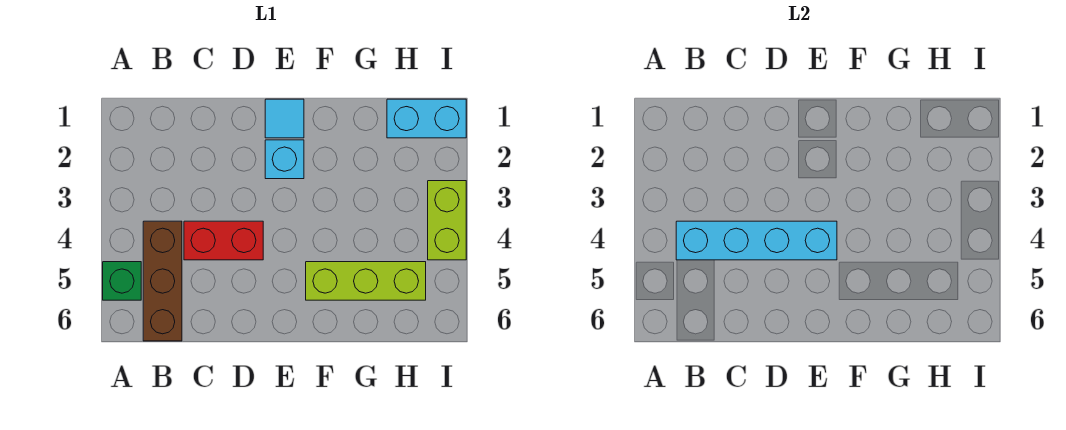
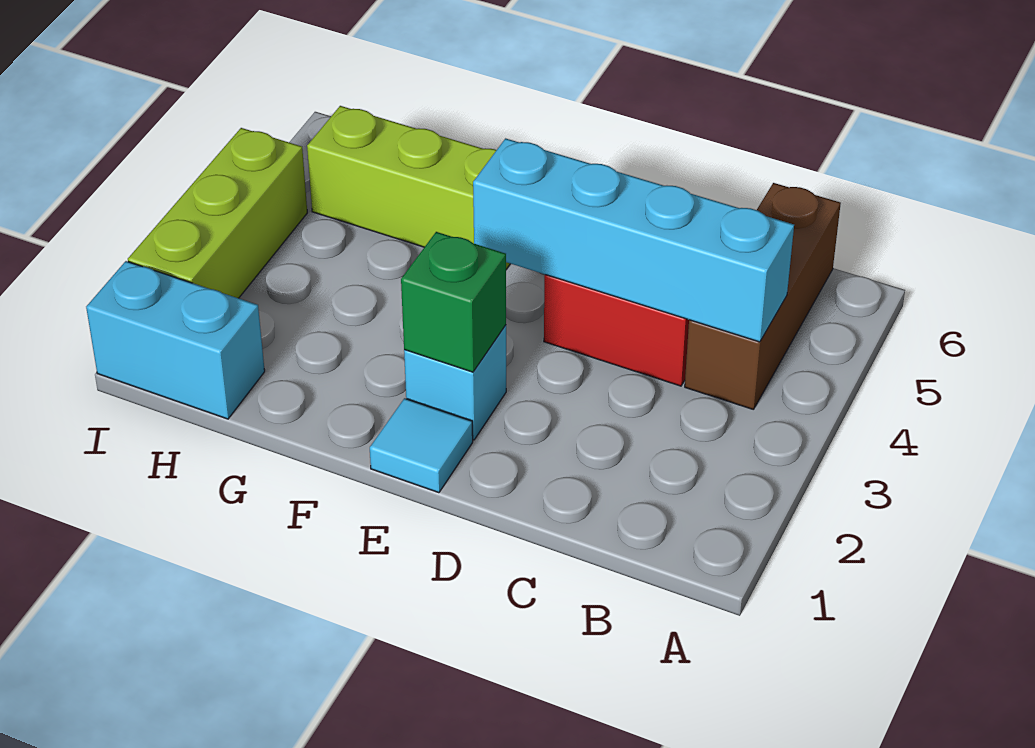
green 1x1 brick [103,262,141,300] -> green 1x1 brick moved to [401,232,506,372]
lime 1x2 brick [428,181,466,260] -> lime 1x3 brick [128,128,307,298]

